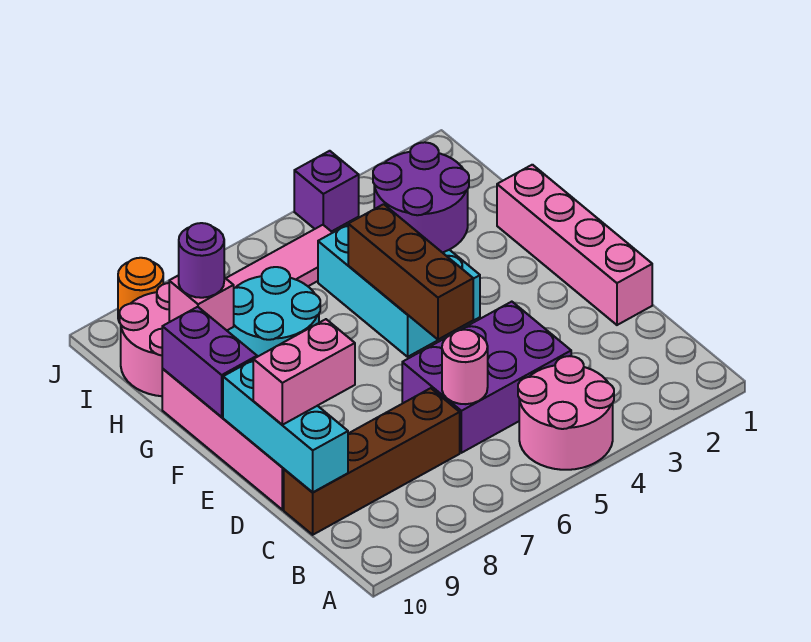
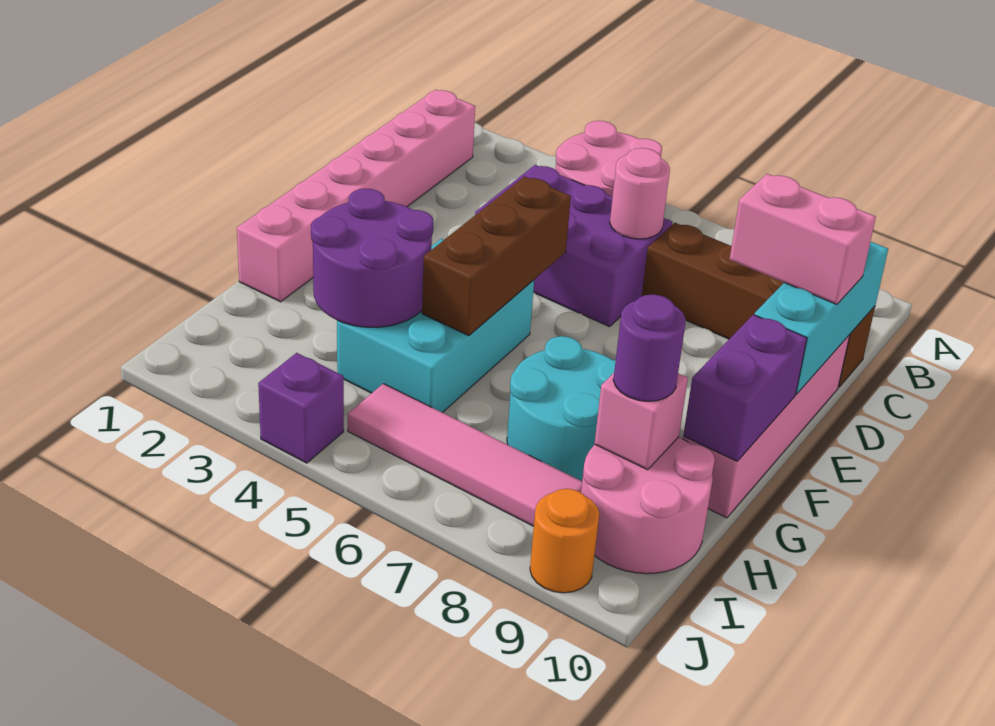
pink 1x4 brick [497,165,652,325] -> pink 1x6 brick [237,90,475,302]

